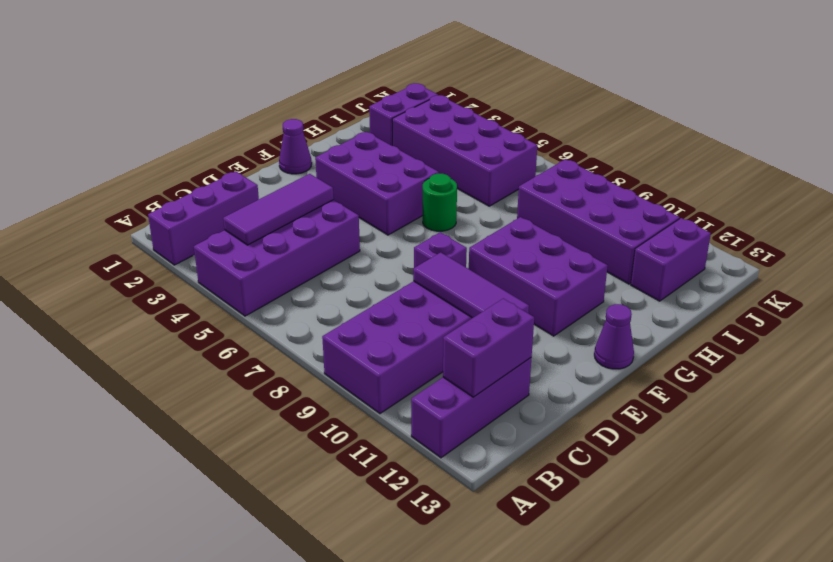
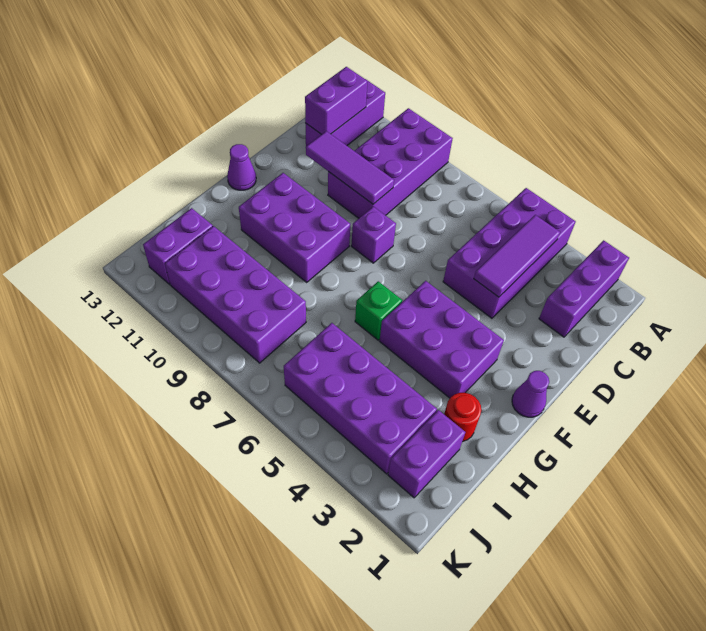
green 1x1 round brick [423,174,457,231] -> green 1x1 brick [355,281,402,340]
none -> red 1x1 round brick [444,393,481,442]

